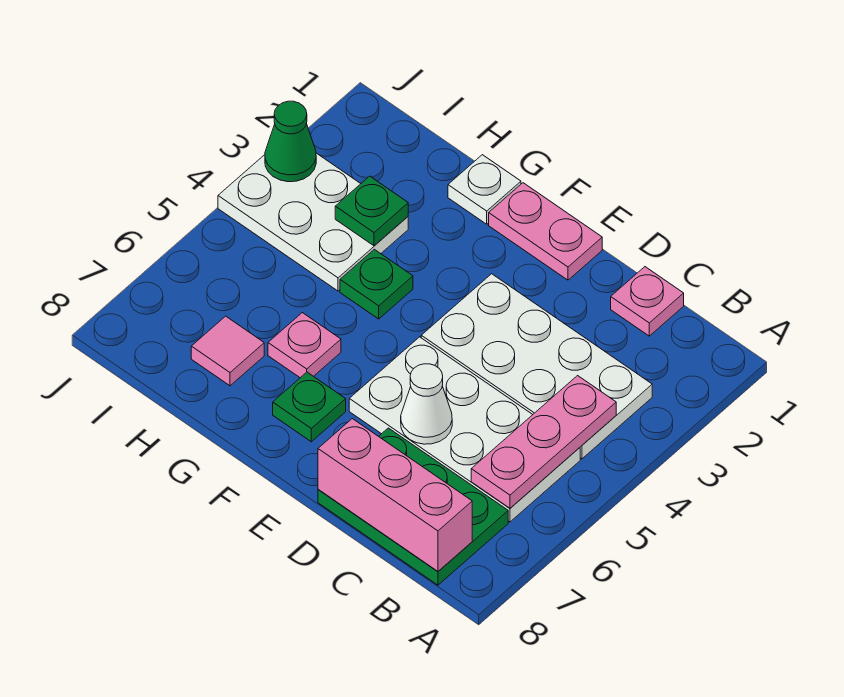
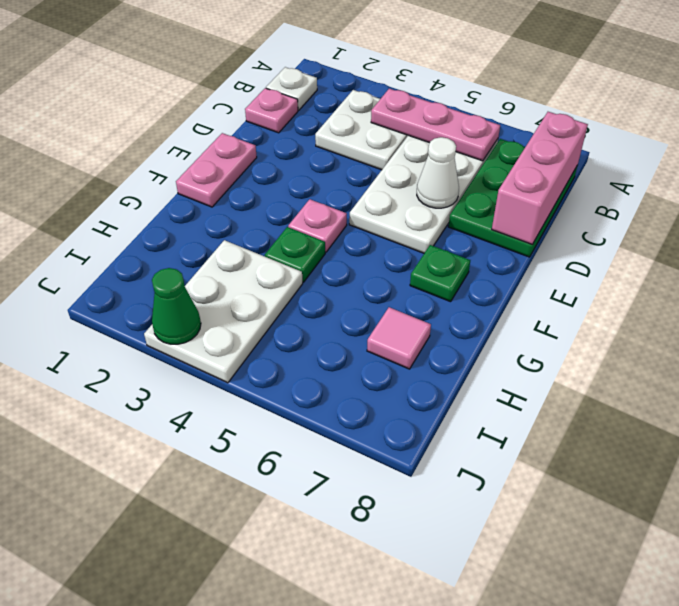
white 2x4 plate [421,274,652,459] -> white 2x2 plate [315,90,408,170]
white 1x1 plate [448,155,521,224] -> white 1x1 plate moved to [266,67,317,110]
pink 1x1 plate [268,313,341,378] -> pink 1x1 plate moved to [288,199,347,252]
green 1x1 plate [335,176,408,246] -> none

